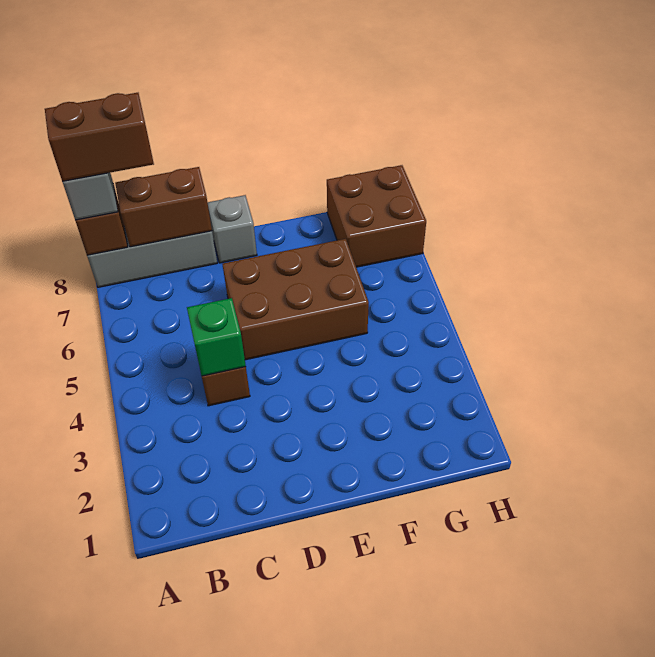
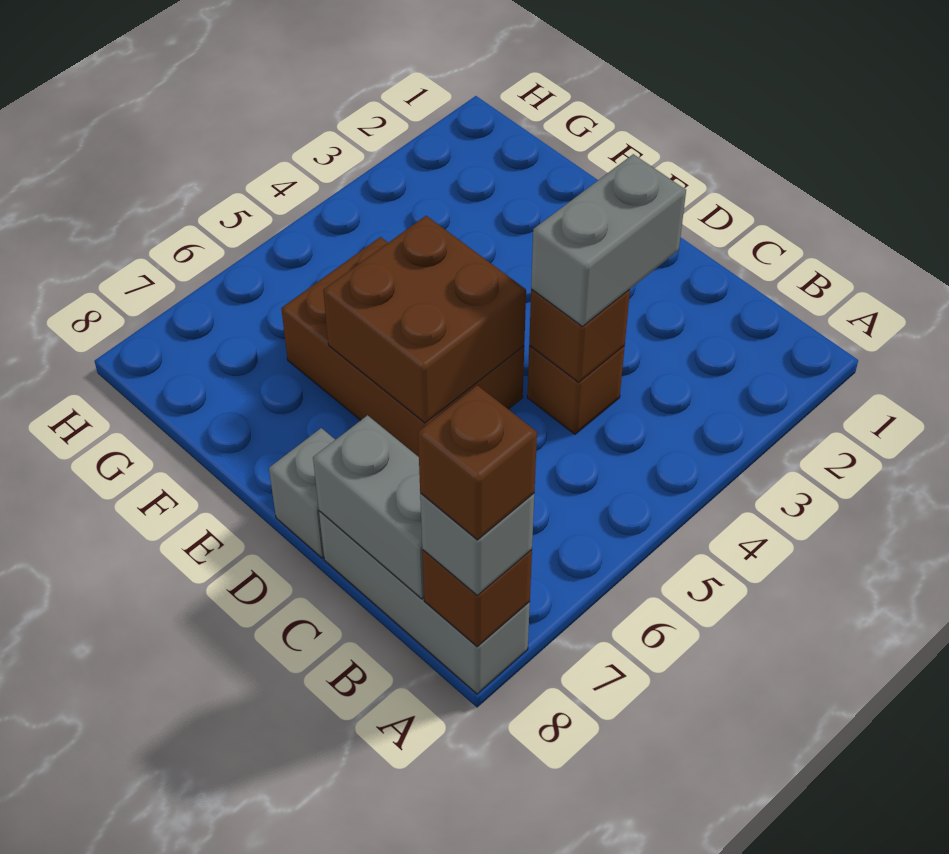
brown 1x2 brick [45,93,154,181] -> brown 1x1 brick [418,385,537,540]
brown 1x2 brick [115,167,212,247] -> grey 1x2 brick [313,415,424,599]
none -> grey 1x2 brick [531,154,686,326]
green 1x1 brick [187,298,246,376] -> brown 1x1 brick [529,289,630,382]
brown 2x2 brick [327,165,426,267] -> brown 2x2 brick moved to [323,216,526,423]

